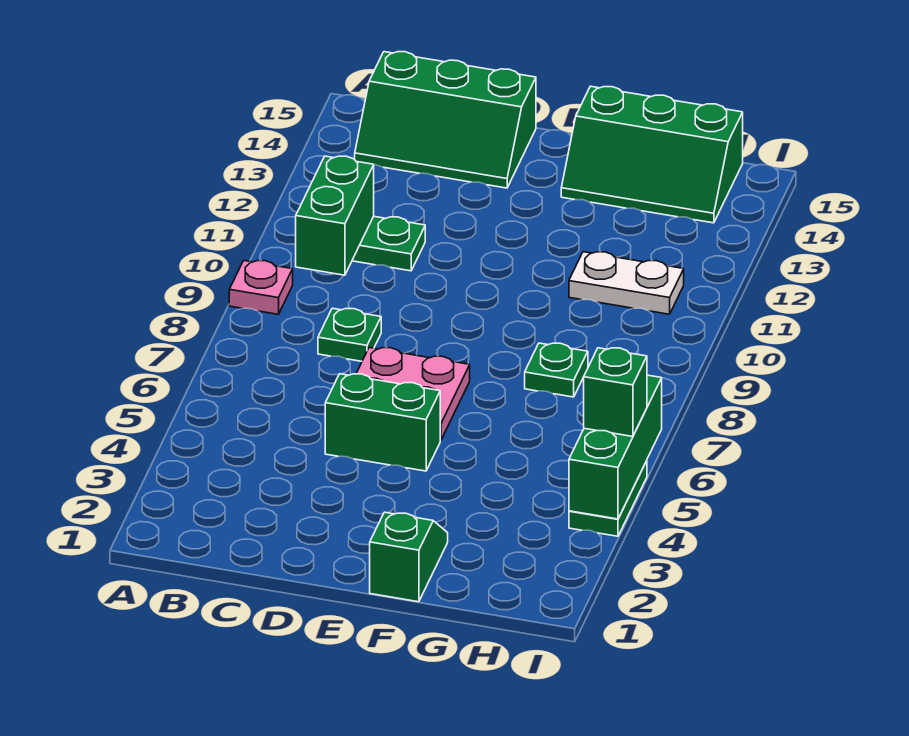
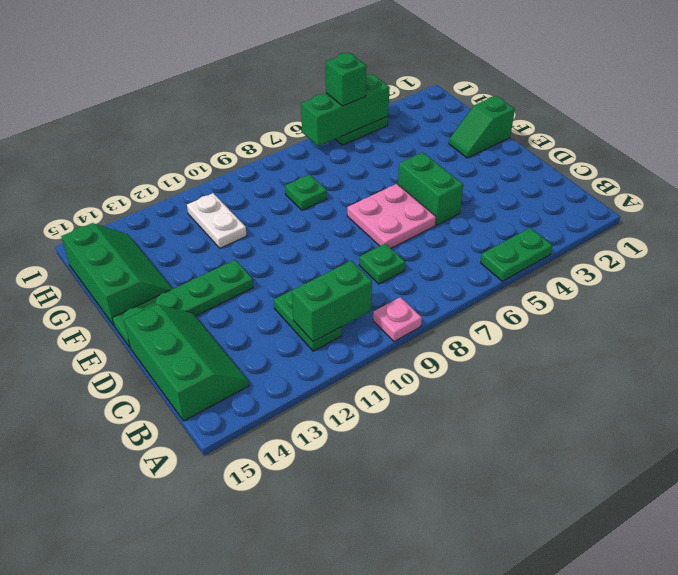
none -> green 1x2 plate [481,228,553,281]
none -> green 1x4 plate [112,260,253,347]

